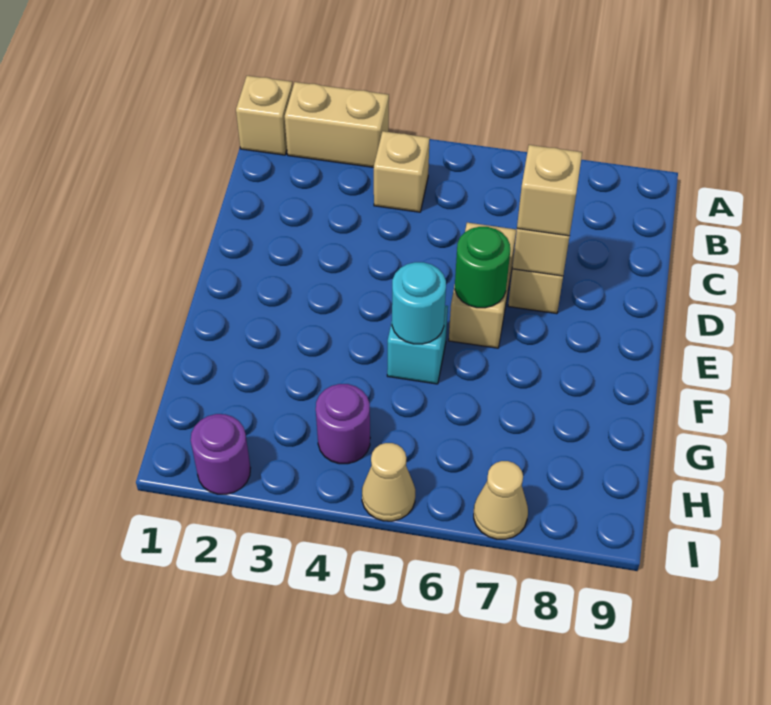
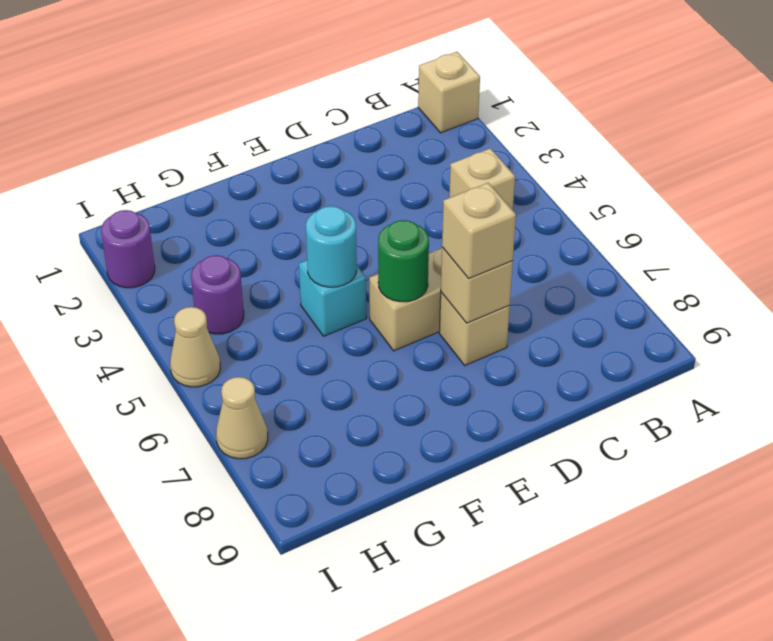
tan 1x2 brick [285,82,389,167] -> none

